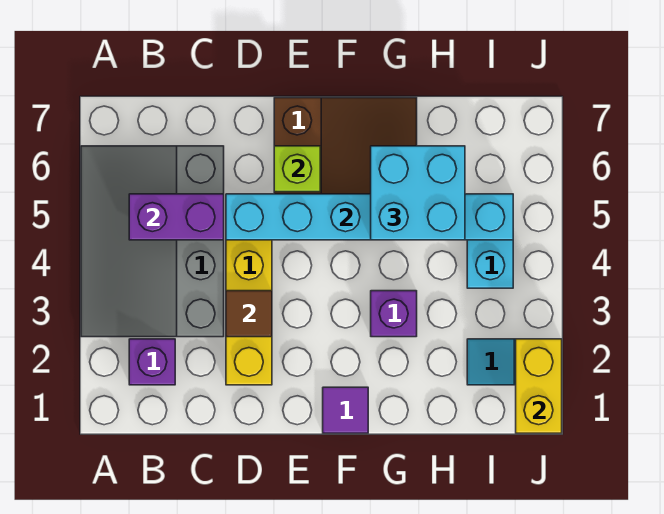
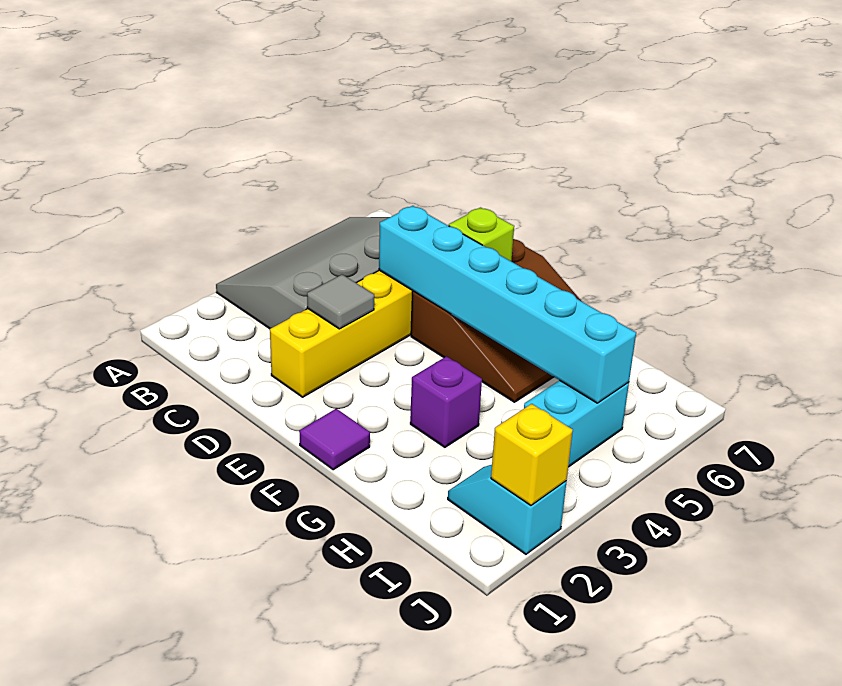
purple 1x1 brick [129,339,175,385] -> none
purple 1x2 brick [129,194,224,240] -> none
brown 1x1 tile [226,291,272,337] -> grey 1x1 tile [307,275,374,329]
cyan 2x2 brick [371,146,465,240] -> none
yellow 1x2 brick [516,339,562,433] -> yellow 1x1 brick [491,404,573,505]

